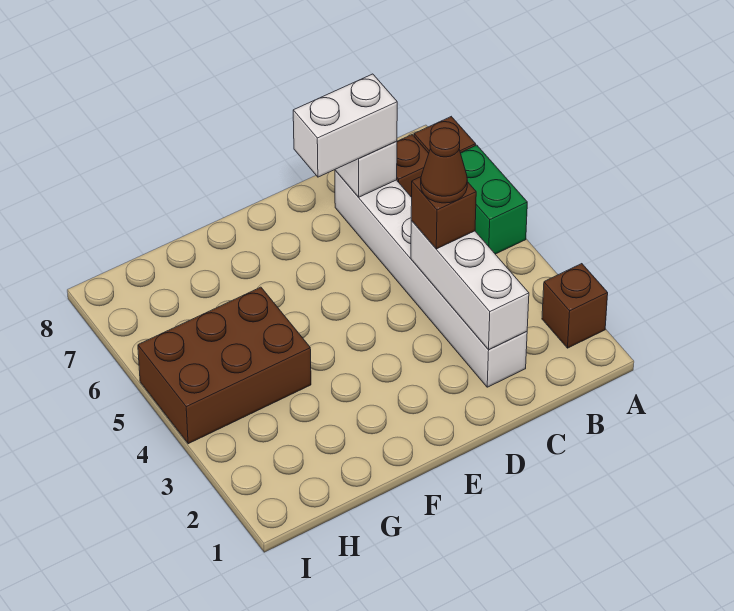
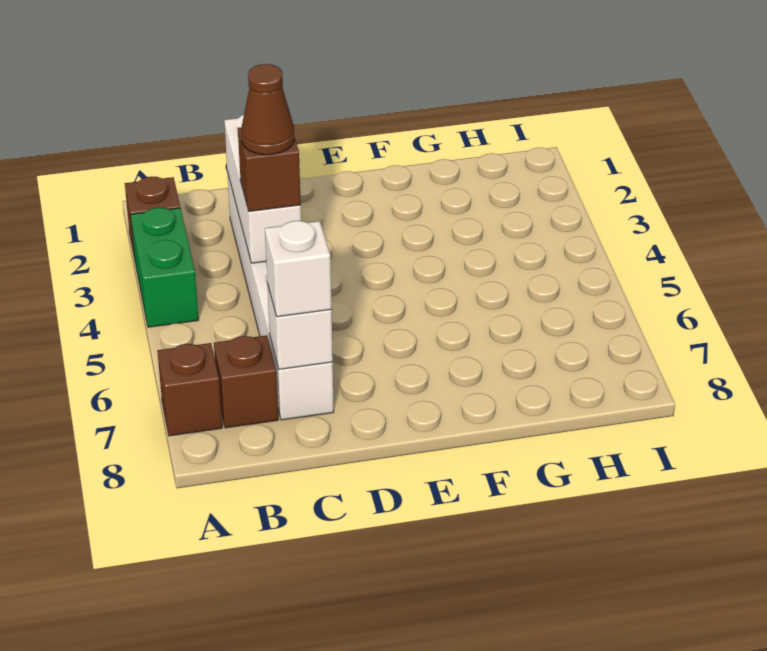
green 1x2 brick [461,145,527,254] -> green 1x2 brick moved to [131,207,198,327]
white 1x2 brick [293,74,397,177] -> white 1x1 brick [265,221,332,317]
brown 2x3 brick [138,287,311,444] -> none

